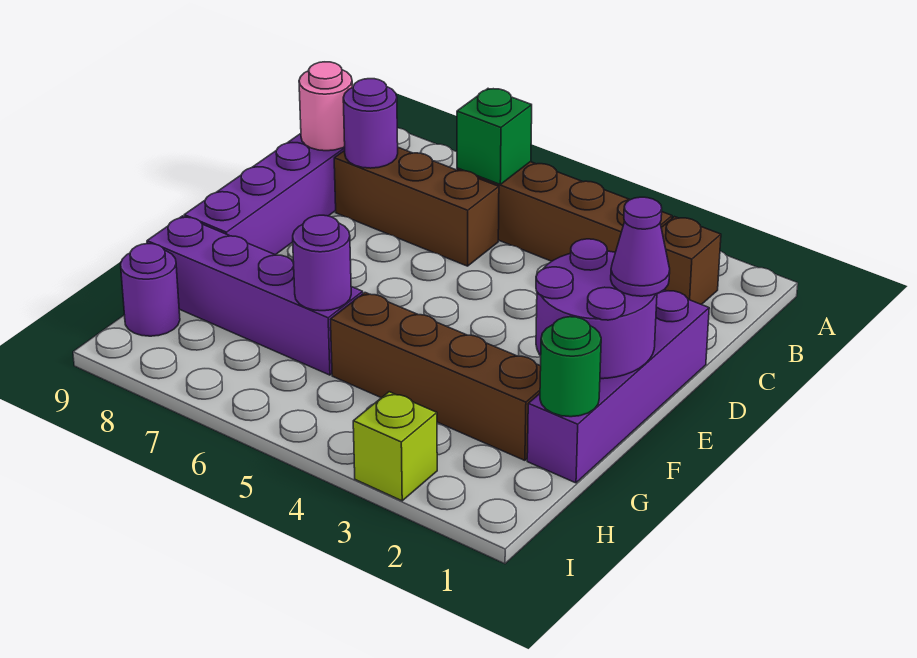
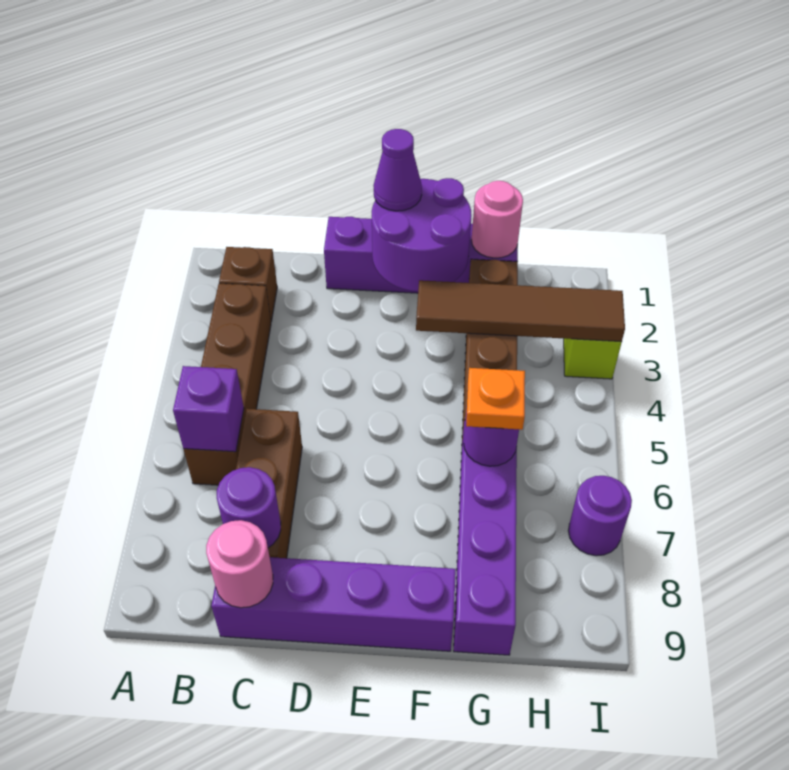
green 1x1 brick [457,89,532,184] -> purple 1x1 brick [173,366,244,452]
none -> brown 1x4 tile [416,280,625,342]
green 1x1 round brick [540,317,601,417] -> pink 1x1 round brick [472,181,523,258]
none -> orange 1x1 plate [466,368,525,430]
purple 1x1 round brick [121,244,180,336] -> purple 1x1 round brick moved to [568,476,632,556]

